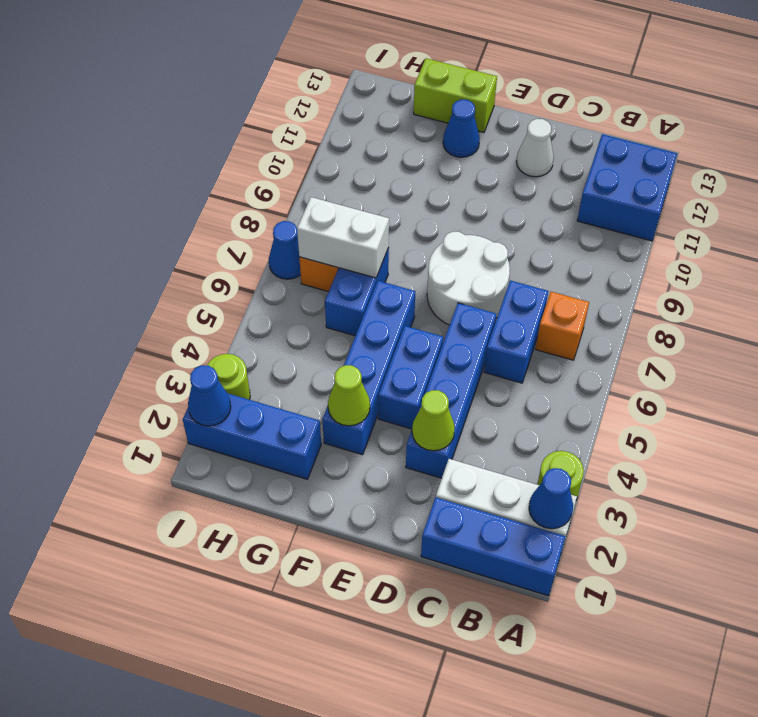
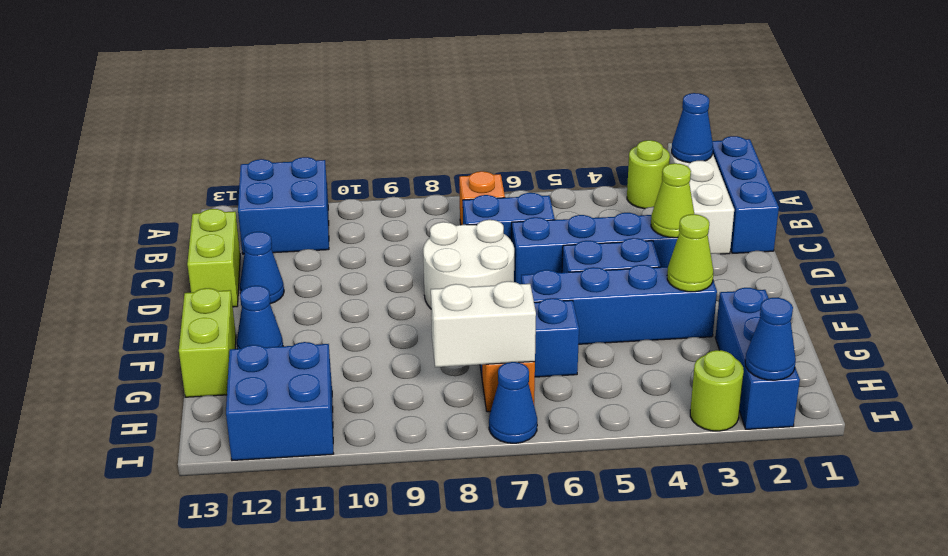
none -> lime 1x2 brick [187,209,240,307]
white 1x1 cone [516,119,554,177] -> blue 1x1 cone [240,232,284,304]
white 1x2 brick [297,197,389,278] -> white 1x2 brick turned to [431,281,536,367]
none -> blue 2x2 brick [226,342,334,460]

